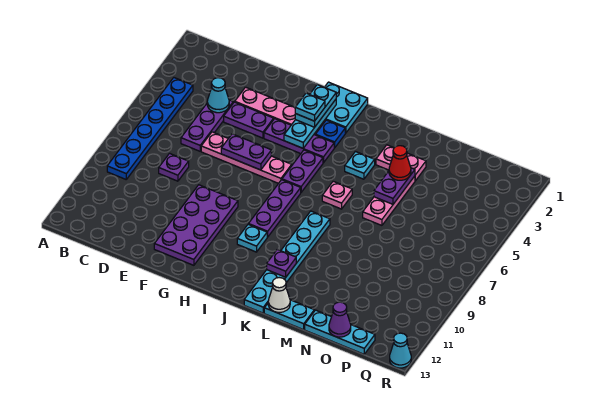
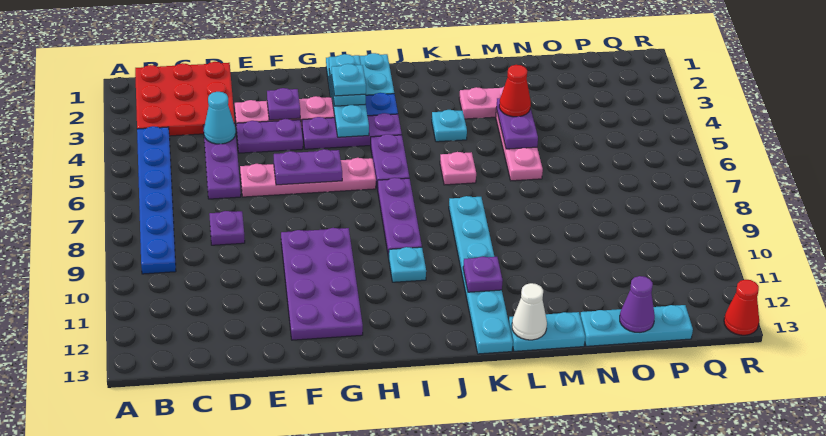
none -> red 3x3 plate [135,62,235,136]
none -> purple 1x1 plate [267,88,300,120]
cyan 1x1 cone [390,333,411,368] -> red 1x1 cone [724,280,759,335]

